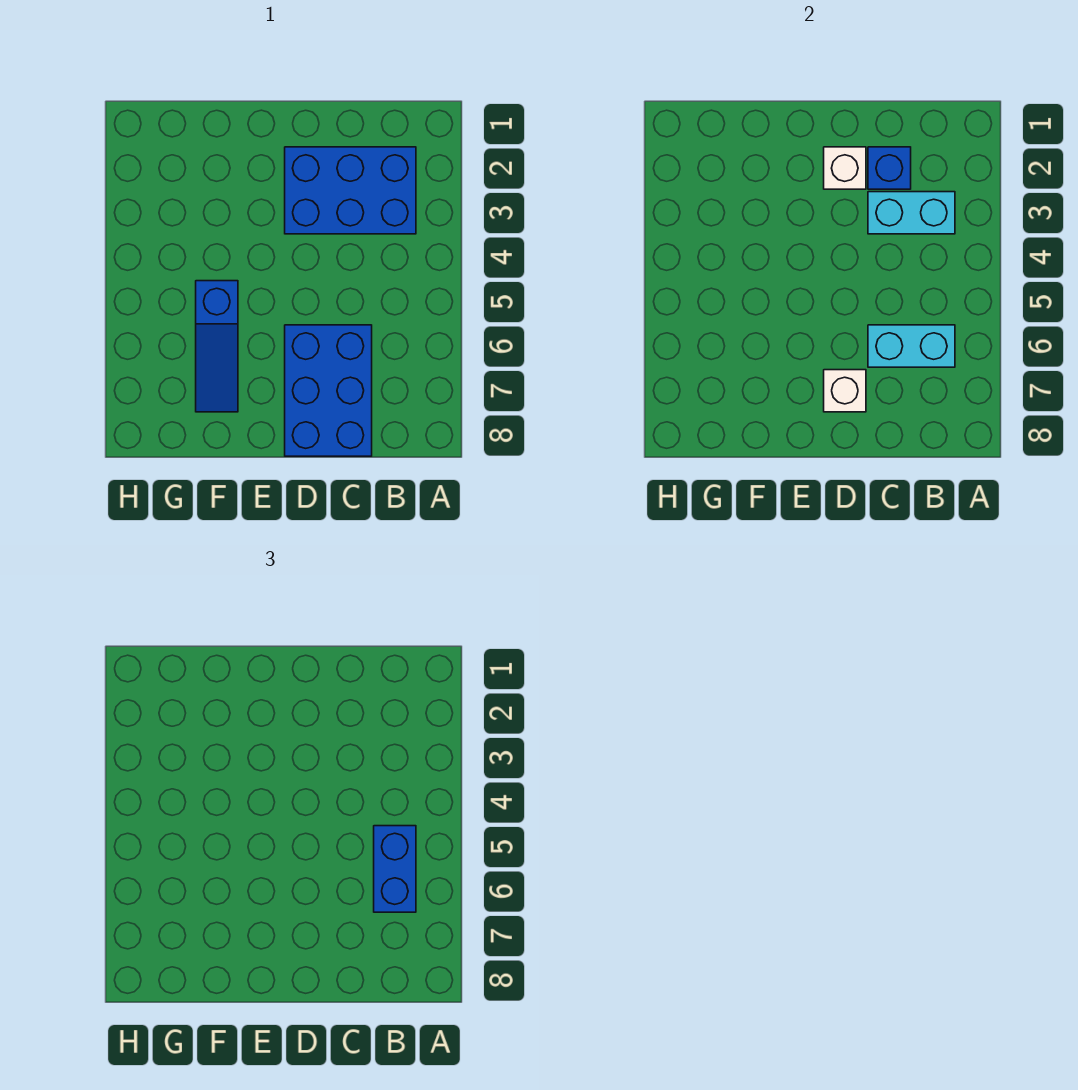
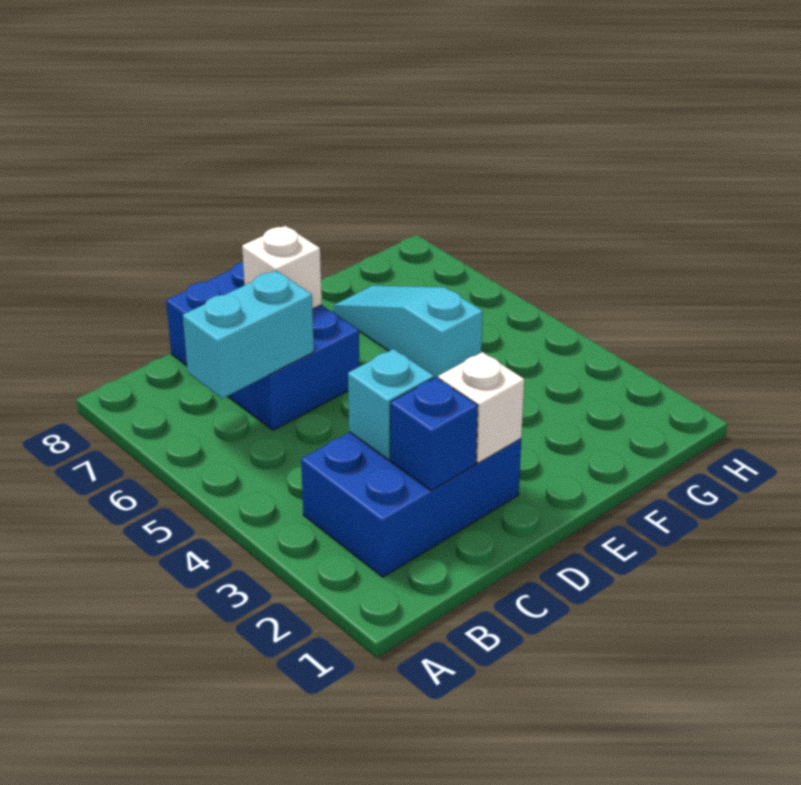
cyan 1x2 brick [868,192,955,234] -> cyan 1x1 brick [348,349,434,460]
blue 1x2 brick [374,826,416,912] -> none
blue 1x3 slope [196,281,238,412] -> cyan 1x3 slope [334,286,483,378]

